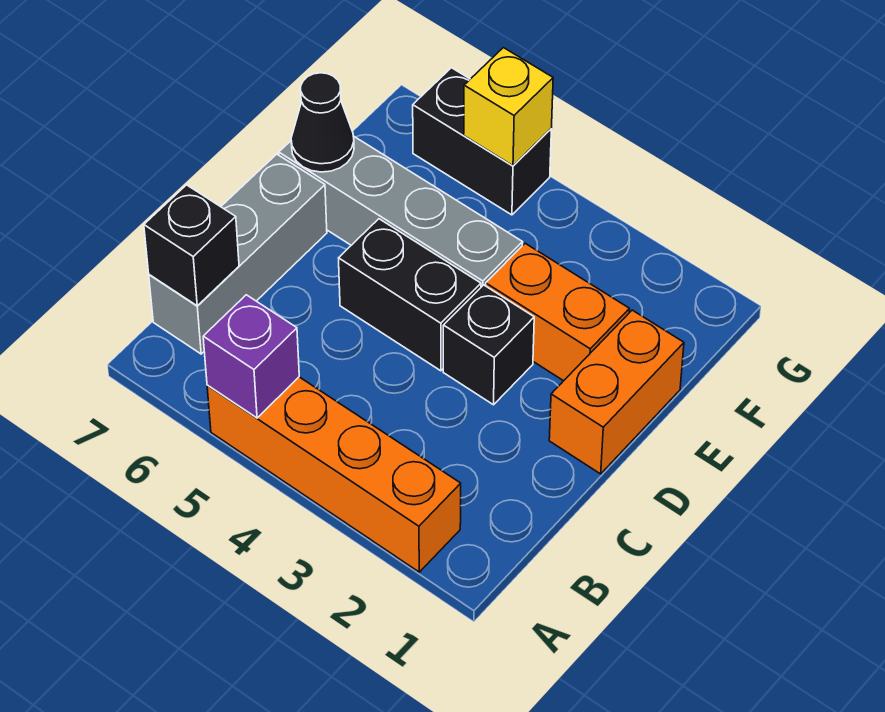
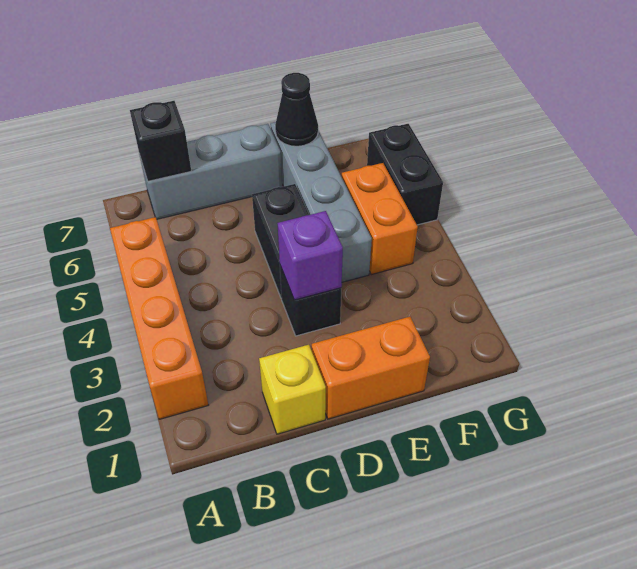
purple 1x1 brick [203,295,299,418] -> purple 1x1 brick moved to [278,211,343,300]
orange 1x2 brick [486,243,629,381] -> orange 1x2 brick moved to [342,163,418,275]
yellow 1x1 brick [464,48,553,166] -> yellow 1x1 brick moved to [259,345,326,434]

